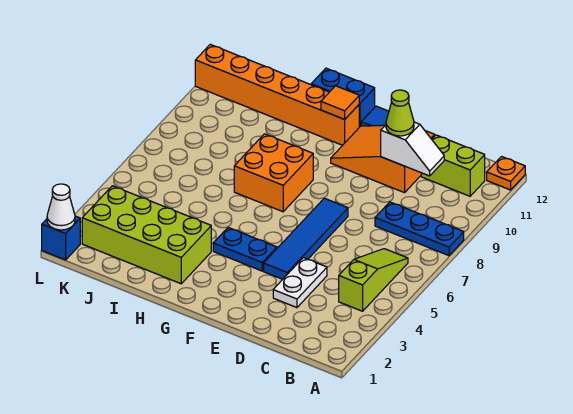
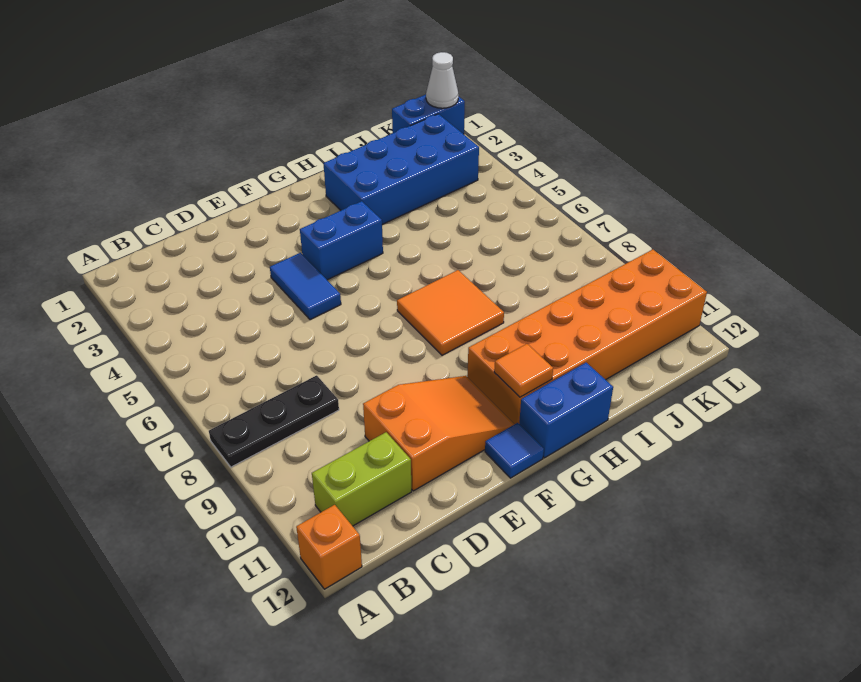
blue 1x3 plate [375,202,464,256] -> black 1x3 plate [209,375,339,467]
orange 1x1 plate [487,157,525,190] -> orange 1x1 brick [296,505,362,589]
lime 1x3 slope [339,249,408,311] -> none
white 1x2 slope [381,122,444,176] -> none
white 1x2 plate [273,258,327,308] -> none
lime 1x1 cone [386,90,414,136] -> none
blue 1x4 tile [264,198,348,279] -> blue 1x2 tile [270,253,341,320]
blue 1x2 plate [213,228,277,271] -> blue 1x2 brick [300,201,383,280]
orange 2x2 brick [234,134,313,212] -> orange 2x2 tile [397,270,504,355]
orange 1x6 brick [195,44,359,145] -> orange 2x6 brick [467,250,707,424]
lime 2x4 brick [82,186,211,284] -> blue 2x4 brick [323,114,479,224]
blue 1x1 brick [42,216,80,260] -> blue 1x2 brick [392,95,465,134]

